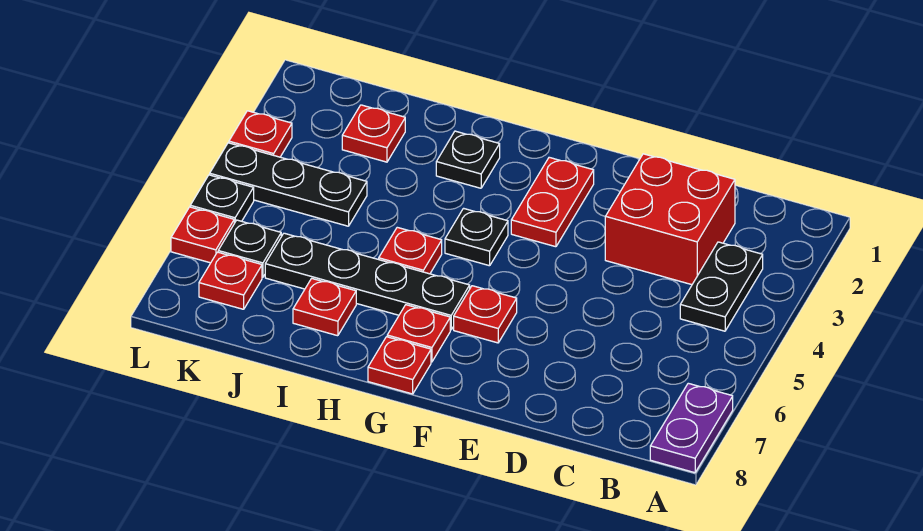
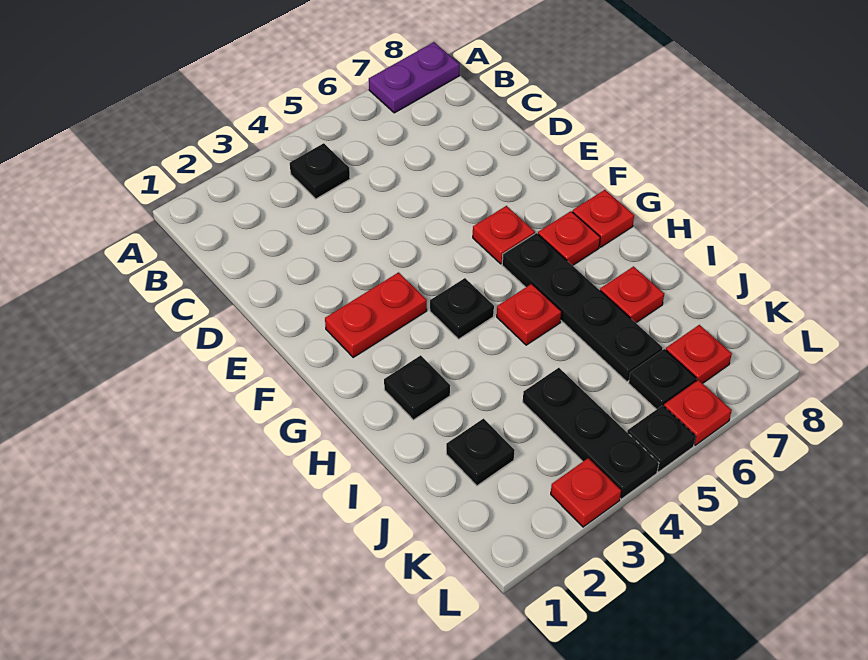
black 1x2 plate [680,242,763,331] -> black 1x1 plate [290,143,350,199]
red 2x2 brick [605,154,735,285] -> none
red 1x1 plate [342,105,405,162] -> black 1x1 plate [446,419,515,486]

